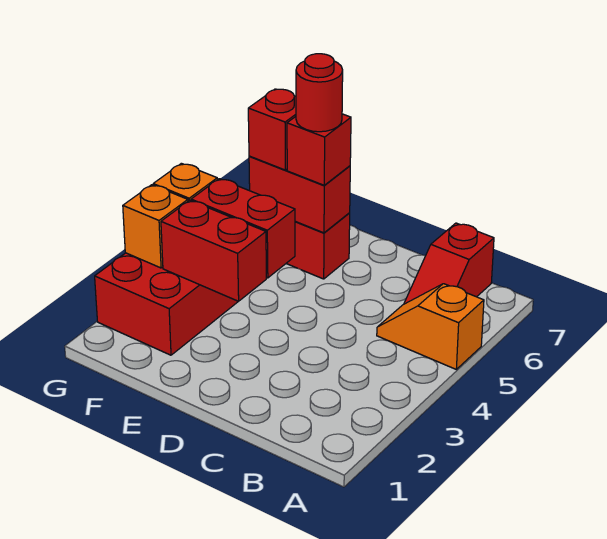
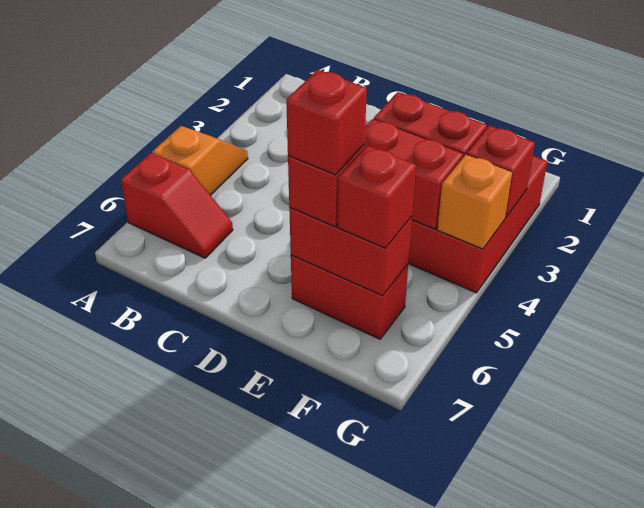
orange 1x2 slope [377,284,484,369] -> orange 1x2 slope turned to [152,126,248,195]
red 1x2 slope [404,223,494,304] -> red 1x2 slope turned to [121,153,233,258]
red 1x1 round brick [296,54,343,132] -> red 1x1 brick [286,70,367,175]
orange 1x1 brick [123,185,188,268] -> red 1x1 brick [467,126,535,217]

